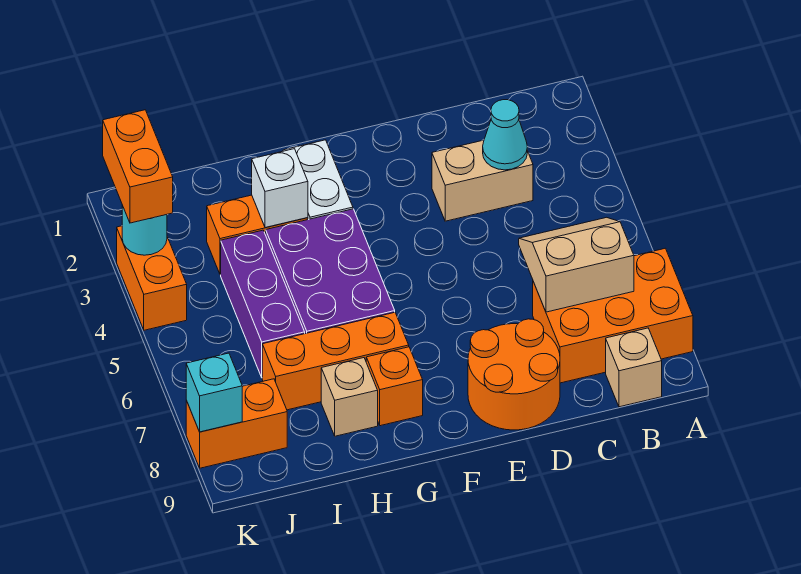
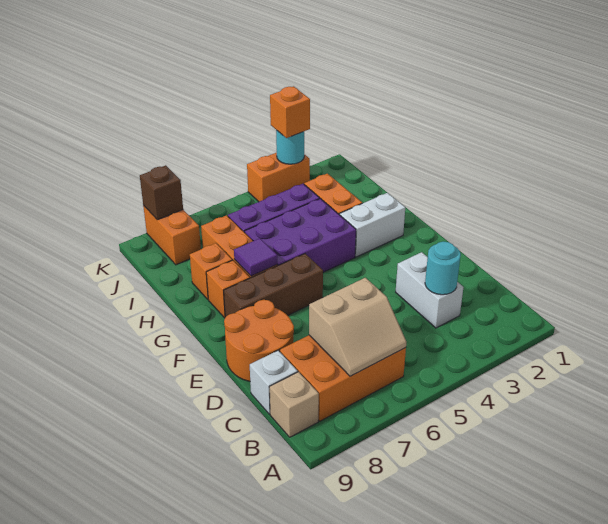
orange 2x3 brick [533,248,693,383] -> orange 2x3 brick turned to [280,335,406,421]
tan 2x2 slope [519,217,634,312] -> tan 2x2 slope turned to [309,278,406,376]
tan 1x2 brick [432,140,533,221] -> white 1x2 brick [396,252,463,328]
cyan 1x1 cone [483,100,527,170] -> cyan 1x1 round brick [425,242,461,295]
none -> brown 1x3 brick [224,254,323,317]
none -> purple 1x1 tile [234,238,277,276]
white 1x1 brick [252,149,308,228] -> white 1x1 brick moved to [250,351,298,414]
tan 1x1 brick [321,358,378,436] -> orange 1x1 brick [190,243,232,299]
orange 1x2 brick [103,110,173,223] -> orange 1x1 brick [270,86,310,138]
cyan 1x1 brick [186,353,242,432] -> brown 1x1 brick [140,165,183,220]

